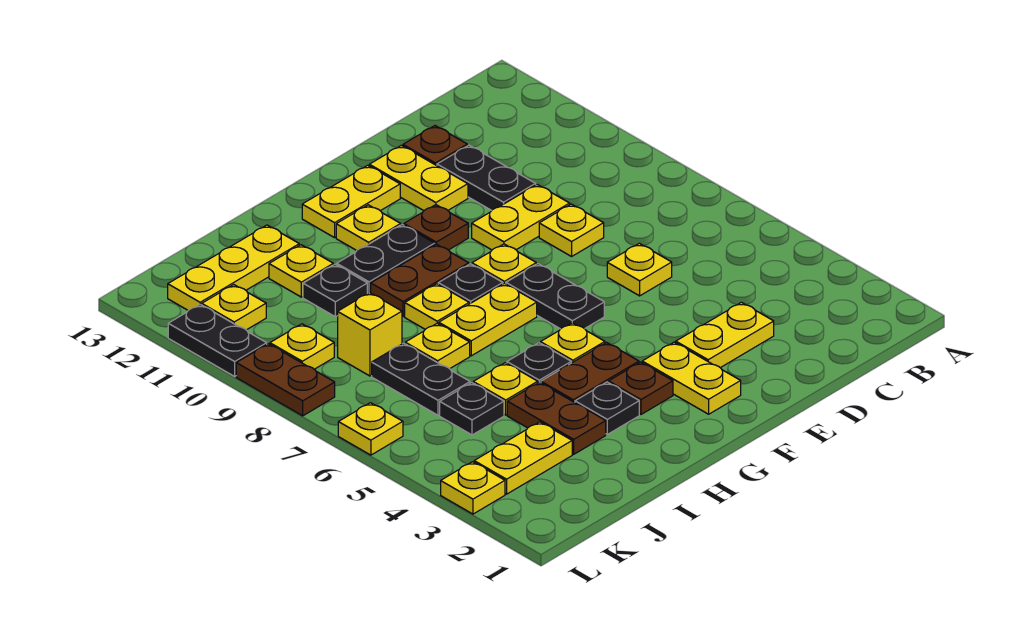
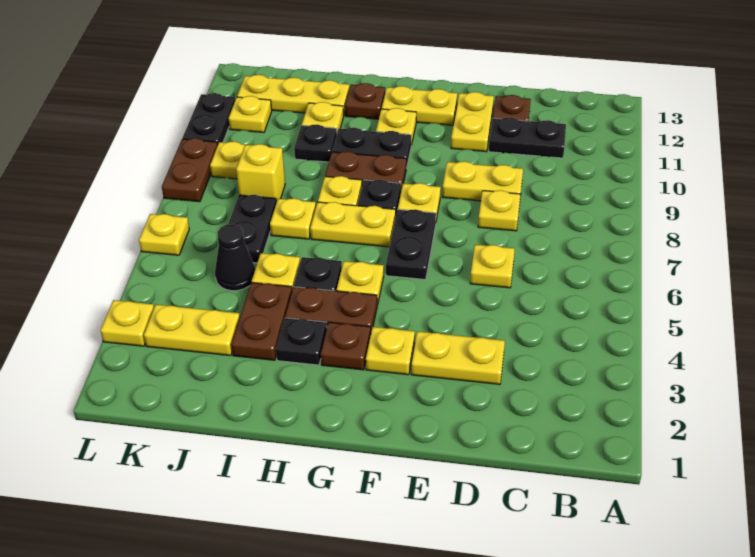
black 1x2 plate [437,145,536,210] -> black 1x2 plate turned to [489,117,566,158]
yellow 1x2 plate [642,342,741,414] -> yellow 1x1 plate [366,327,415,375]
brown 1x1 plate [404,205,468,250] -> brown 1x1 plate moved to [345,83,385,119]
black 1x1 plate [440,383,504,435] -> black 1x1 cone [215,224,255,291]

